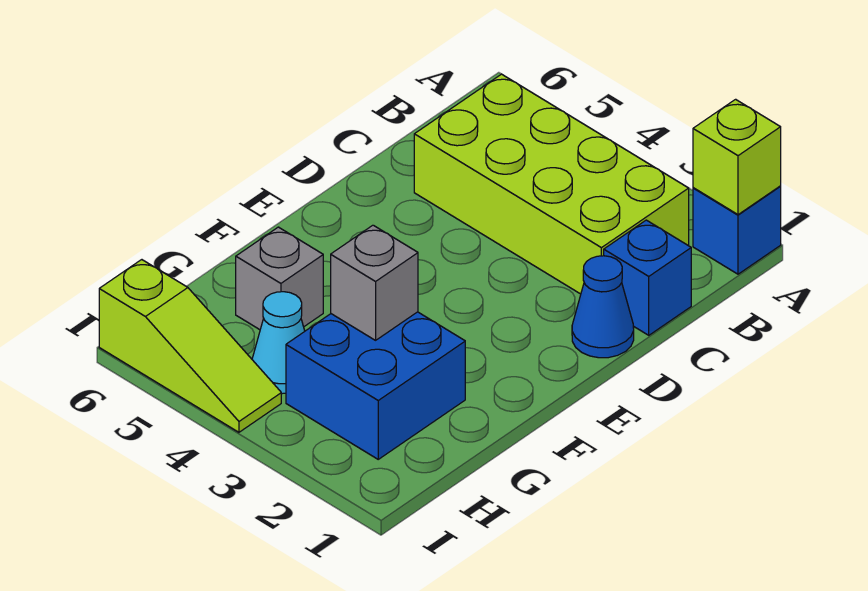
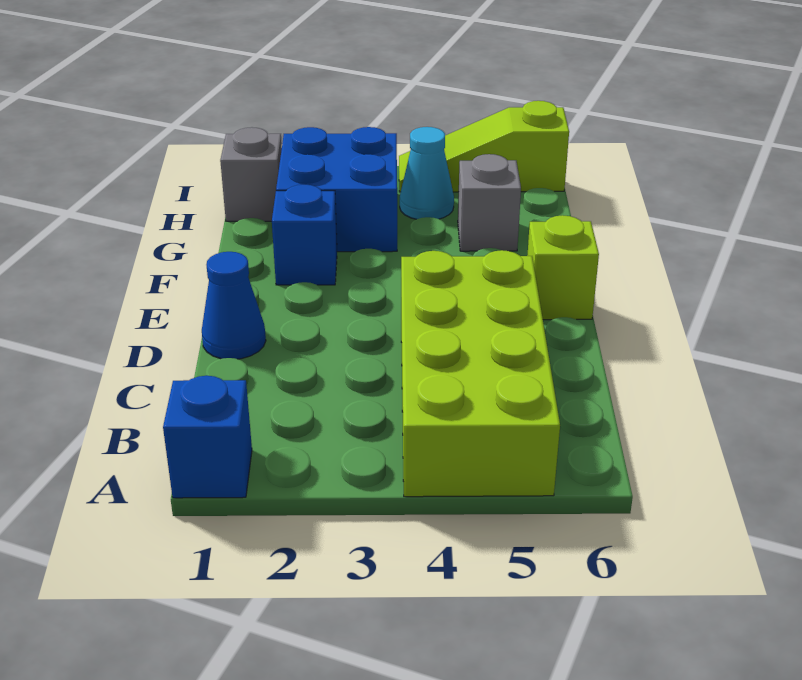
lime 1x1 brick [693,99,781,215] -> lime 1x1 brick moved to [527,215,599,320]
lime 2x4 brick [414,74,689,294] -> lime 2x4 brick turned to [401,250,560,497]
blue 1x1 brick [604,220,691,335] -> blue 1x1 brick moved to [272,185,337,285]
grey 1x1 brick [331,225,418,340] -> grey 1x1 brick moved to [220,127,282,221]

